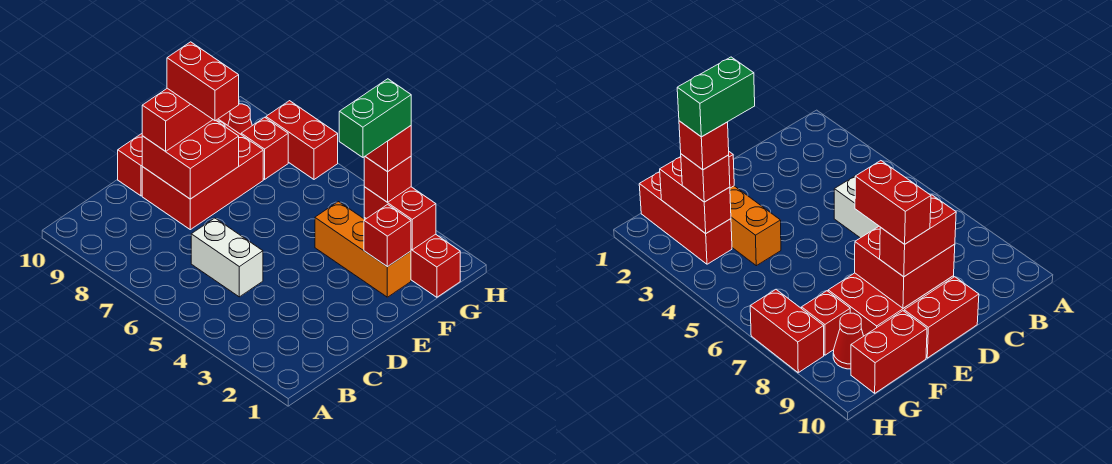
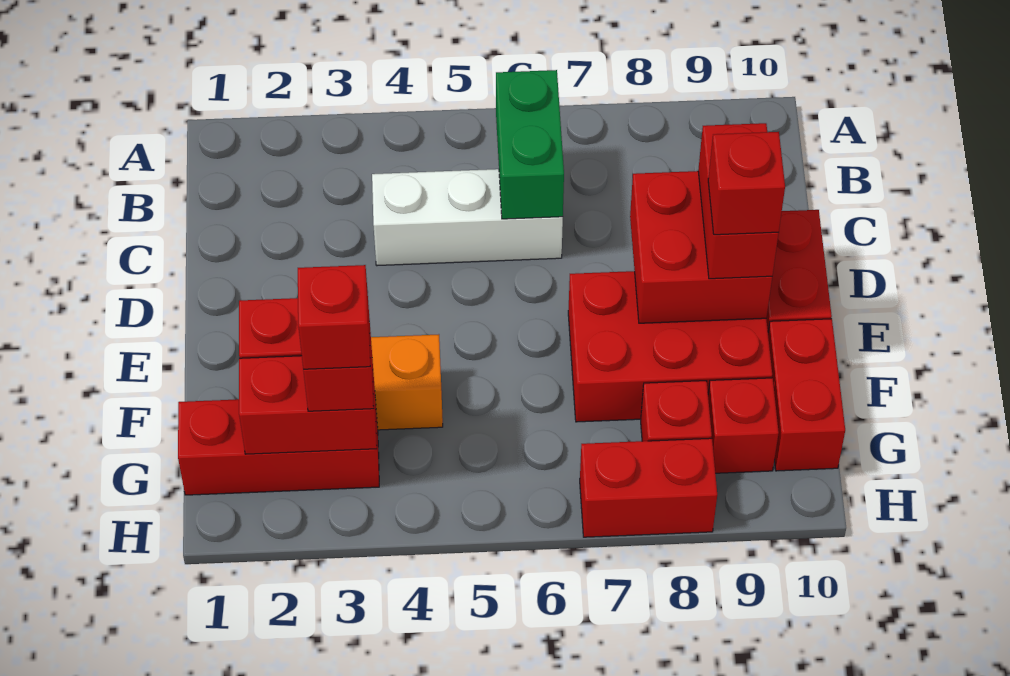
white 1x2 brick [191,218,263,297] -> white 1x3 brick [372,169,563,266]
red 2x3 brick [142,119,263,230] -> red 2x3 brick turned to [568,271,772,422]
red 1x2 brick [167,42,239,121] -> red 1x1 brick [708,132,785,235]
green 1x2 brick [339,79,411,157] -> green 1x2 brick moved to [496,70,564,219]
red 1x1 cone [228,104,252,134] -> red 1x1 brick [708,378,779,473]

